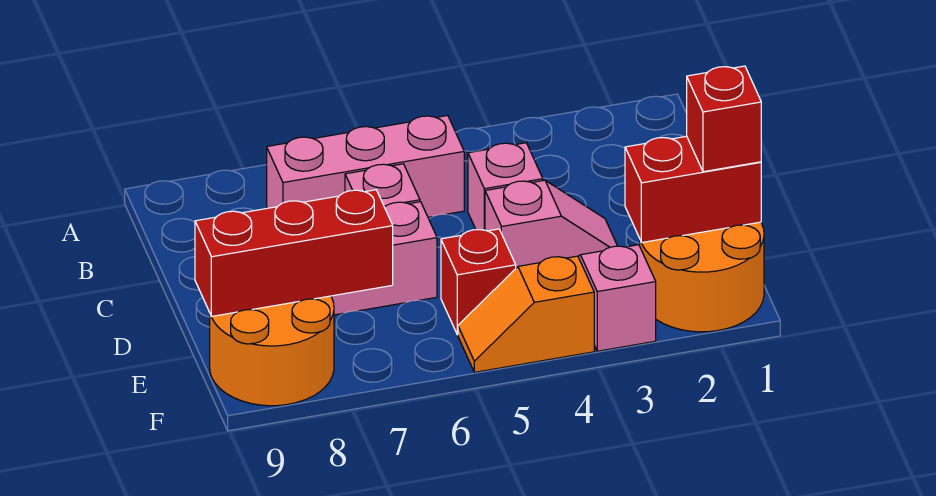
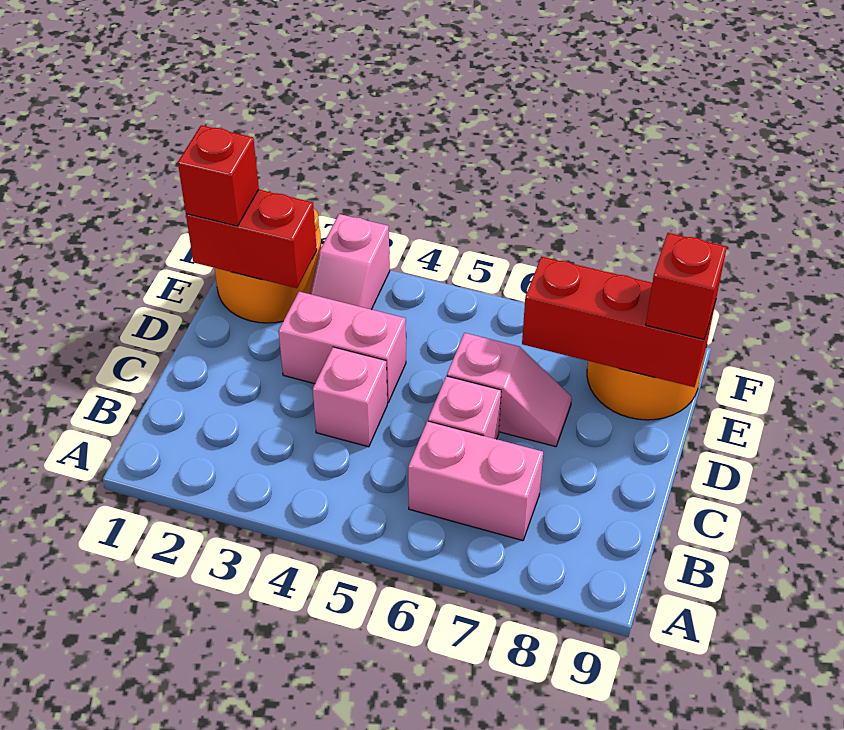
pink 1x3 brick [267,115,464,217] -> pink 1x2 brick [408,421,543,541]
pink 1x2 slope [485,180,617,268] -> pink 1x2 brick [278,292,406,403]
red 1x1 brick [441,229,516,335] -> red 1x1 brick moved to [646,233,727,339]
orange 1x2 slope [458,256,594,372] -> none

